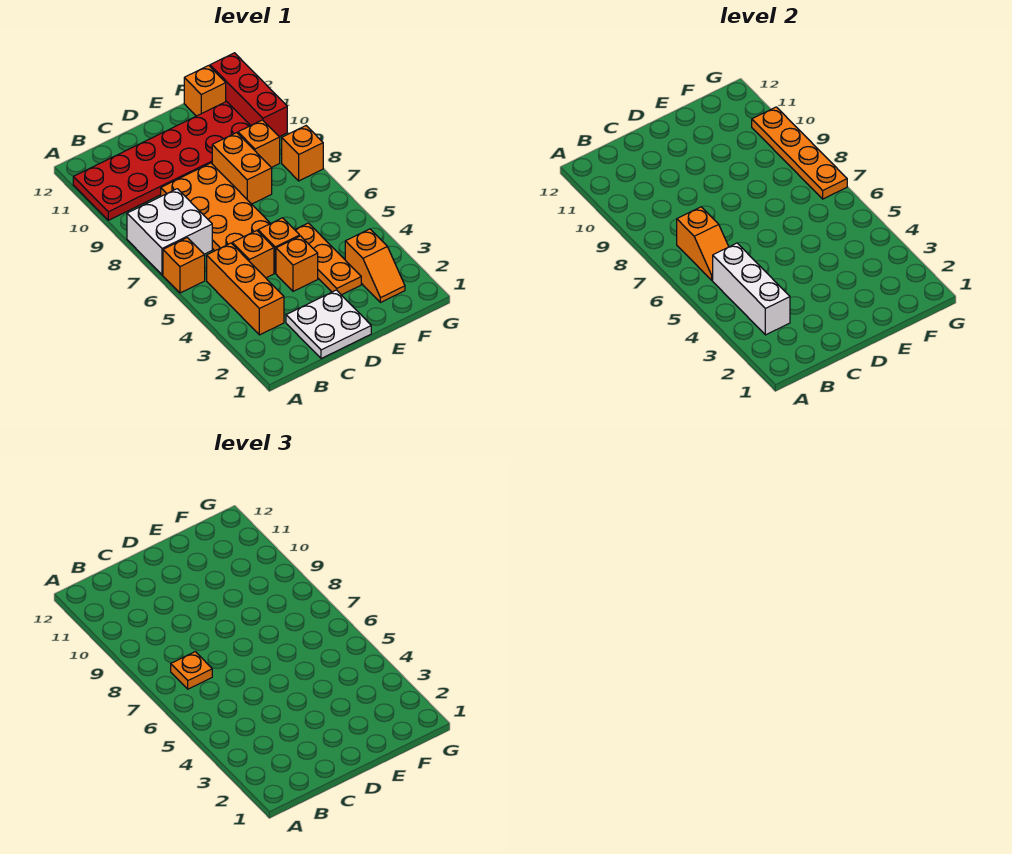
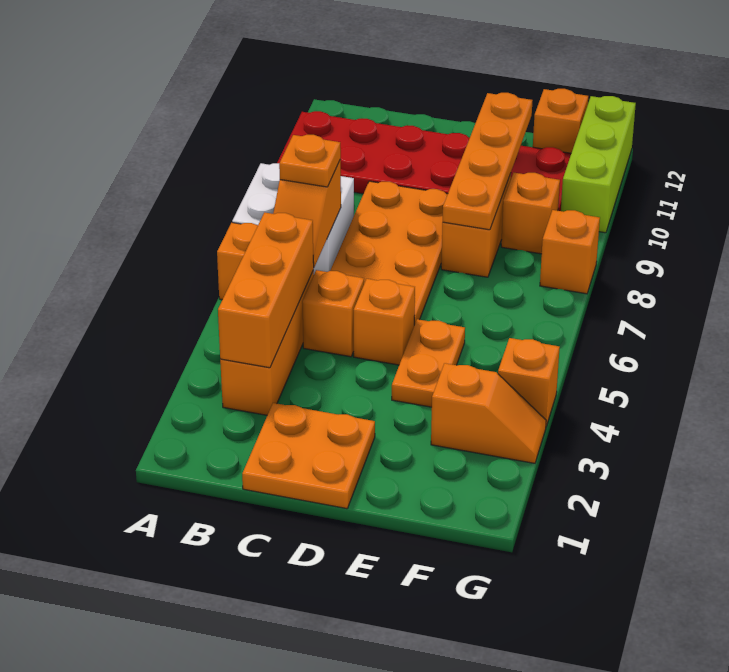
white 1x3 brick [713,243,790,335] -> orange 1x3 brick [218,212,314,368]
white 2x2 plate [286,290,371,359] -> orange 2x2 plate [242,403,375,509]
orange 1x1 brick [276,236,318,291] -> orange 1x1 brick moved to [498,338,560,426]
orange 1x3 plate [295,223,361,295] -> orange 1x2 plate [392,319,465,407]
orange 1x2 slope [345,229,405,303] -> orange 1x2 slope turned to [431,363,546,463]
orange 1x4 plate [752,107,847,199] -> orange 1x4 plate moved to [443,93,532,230]
red 1x3 brick [210,53,287,137] -> lime 1x3 brick [561,96,636,233]

